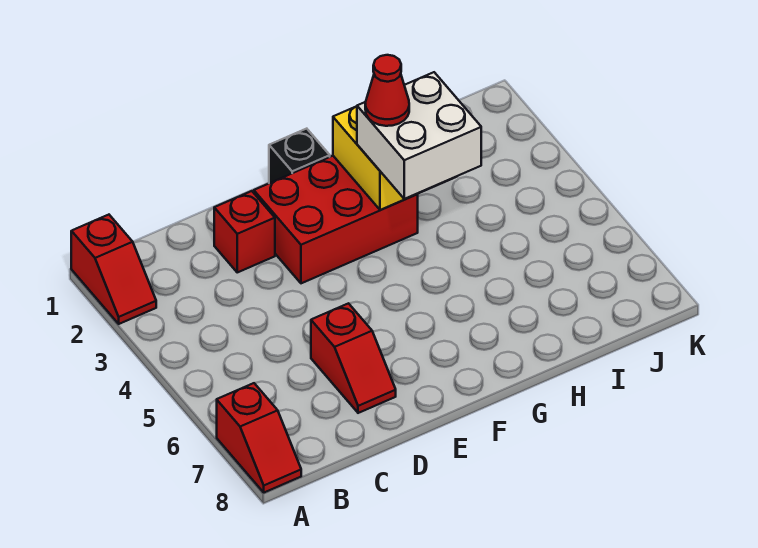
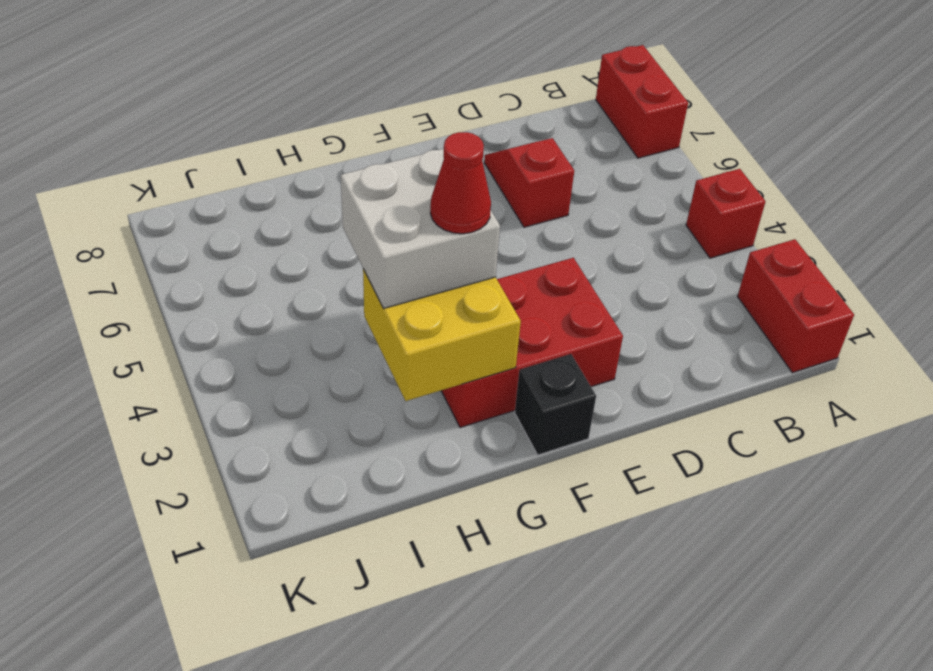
red 1x2 slope [71,215,156,324] -> red 1x2 brick [738,239,854,373]
red 1x2 slope [217,383,301,493] -> red 1x2 brick [596,45,688,158]
red 1x1 brick [214,191,275,272] -> red 1x1 brick moved to [686,169,765,258]

